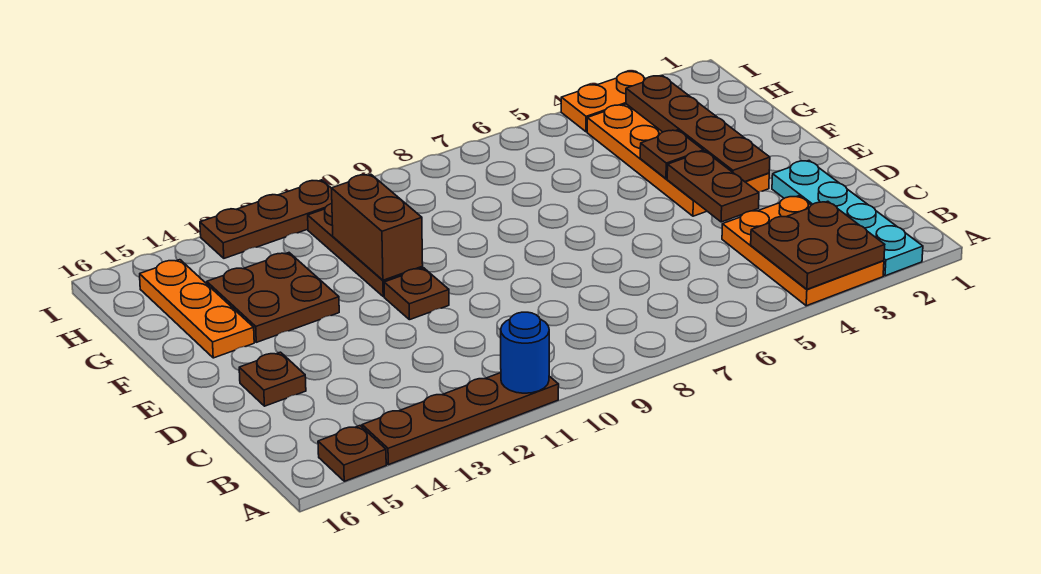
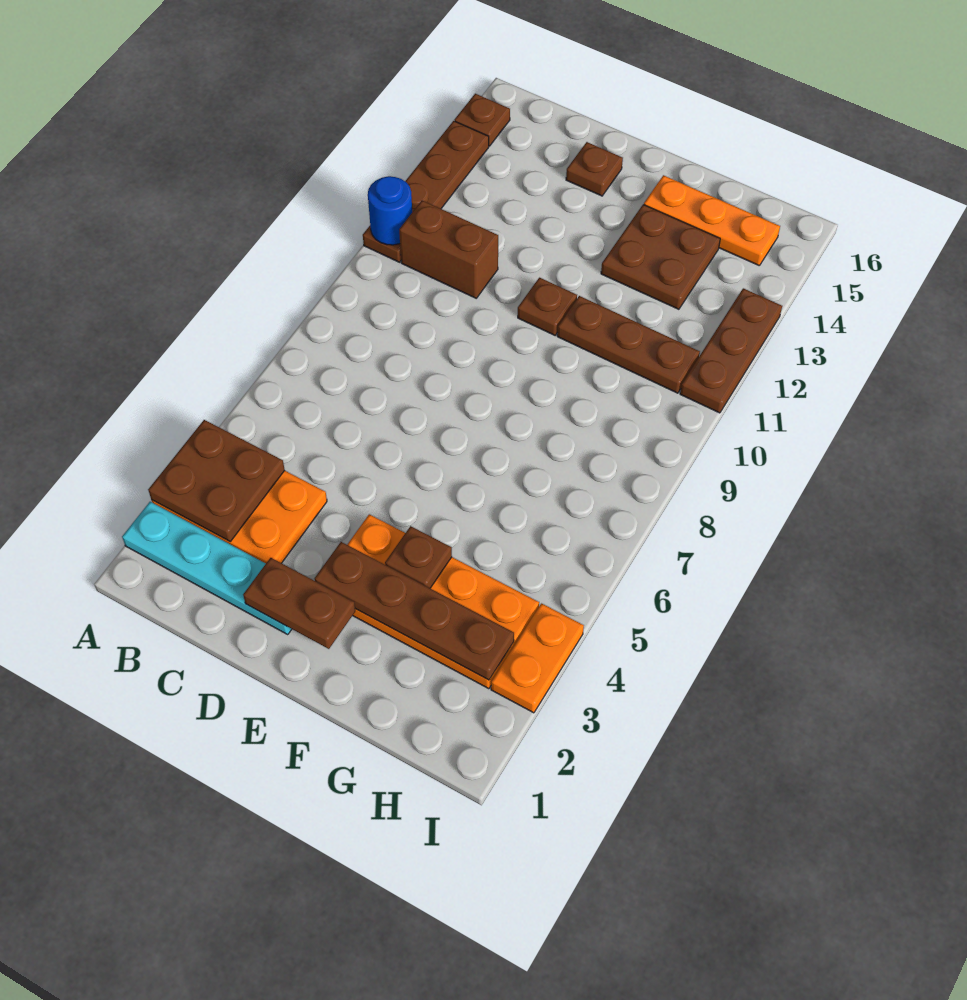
brown 1x2 plate [667,151,759,222] -> brown 1x2 plate moved to [243,558,355,649]
brown 1x2 brick [332,174,423,280] -> brown 1x2 brick moved to [399,200,498,298]

